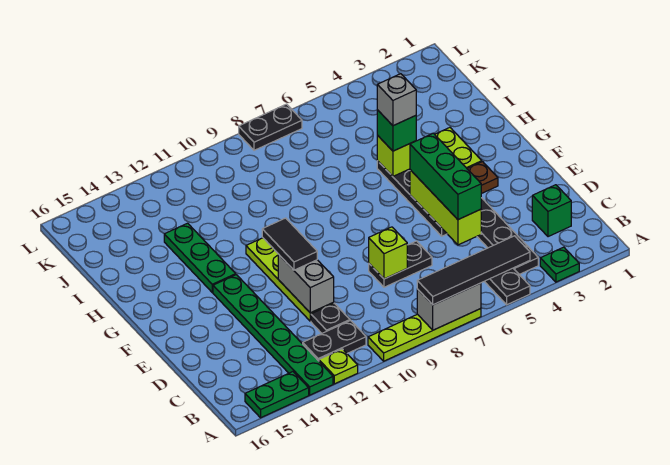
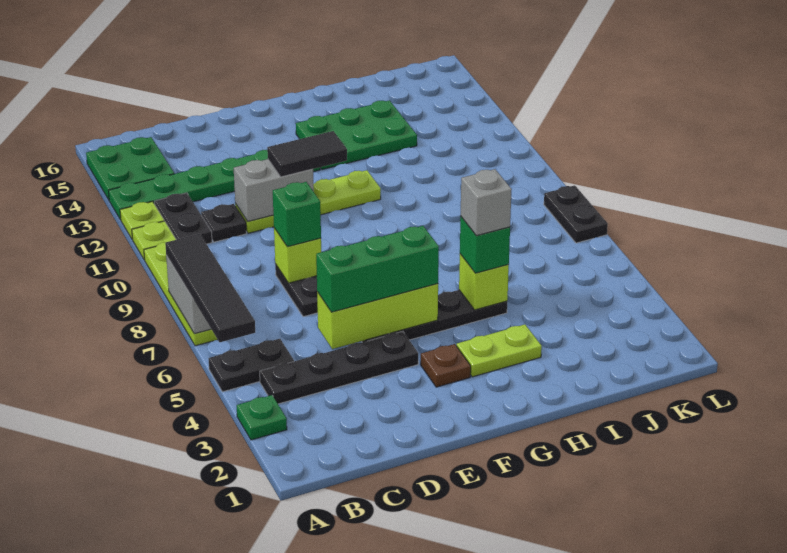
none -> lime 1x1 plate [132,221,176,260]
green 1x2 plate [245,372,309,418] -> green 2x2 plate [86,137,174,200]
green 1x1 brick [532,185,571,237] -> green 1x1 brick moved to [273,182,321,247]
green 1x3 plate [164,223,236,292] -> green 2x3 plate [296,100,417,170]

